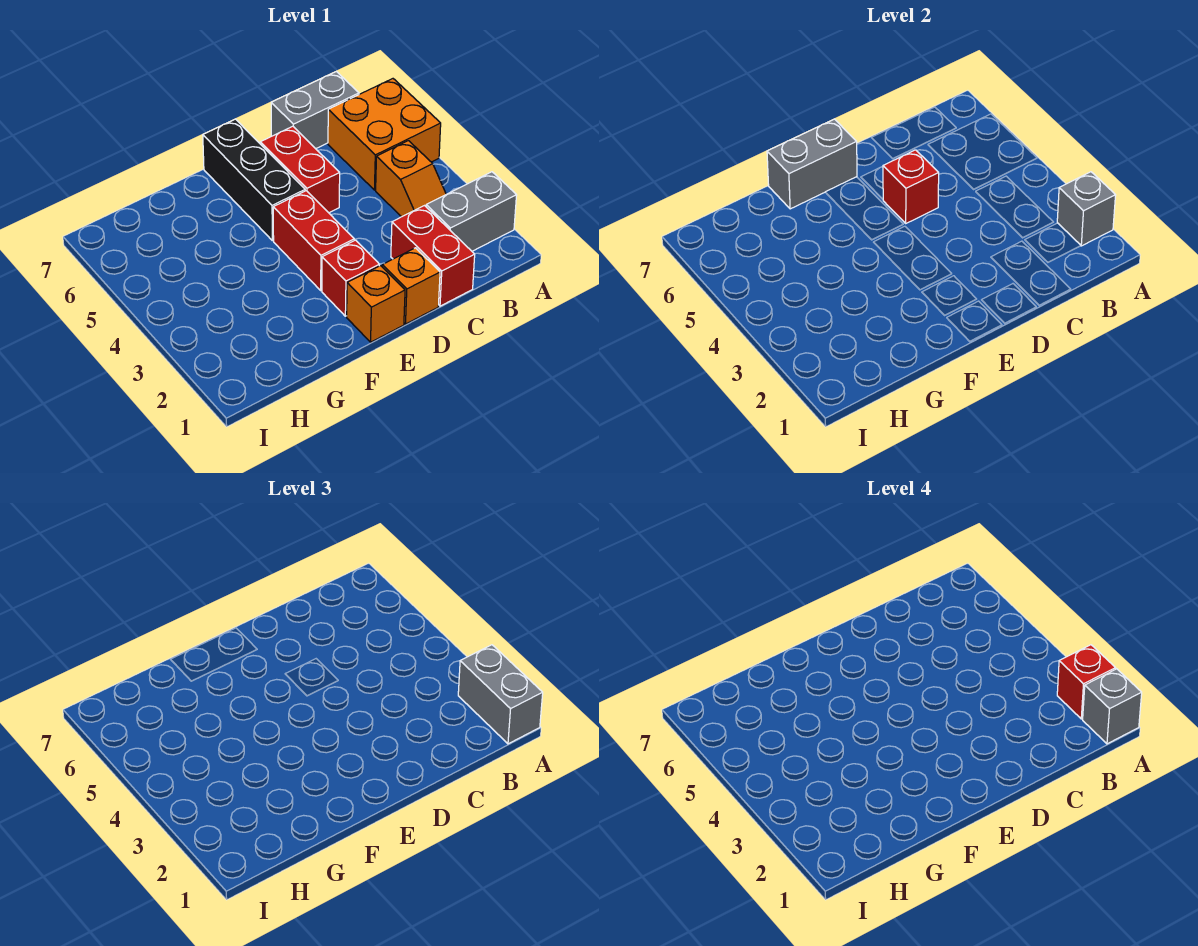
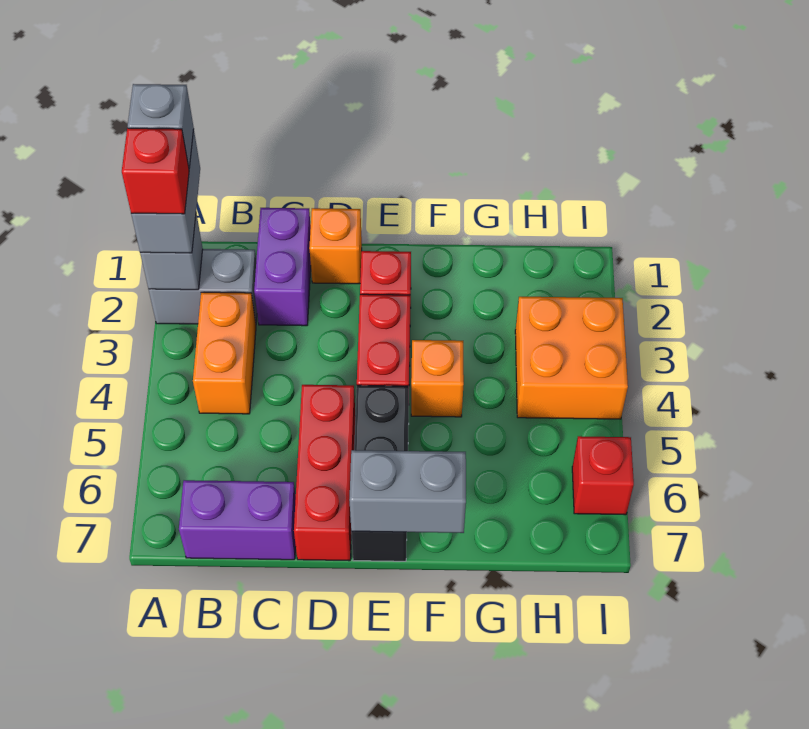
orange 2x2 brick [328,79,441,190] -> orange 2x2 brick moved to [515,297,628,419]
orange 1x2 slope [376,141,446,217] -> orange 1x2 brick [193,292,256,414]
grey 1x2 brick [271,72,359,149] -> purple 1x2 brick [179,480,296,560]
red 1x2 brick [391,206,475,306] -> purple 1x2 brick [254,208,311,326]
red 1x2 brick [260,126,340,213] -> red 1x3 brick [294,385,355,561]
red 1x1 brick [883,150,939,223] -> red 1x1 brick moved to [572,436,634,515]
orange 1x1 brick [347,266,405,342] -> orange 1x1 brick moved to [411,340,464,417]

